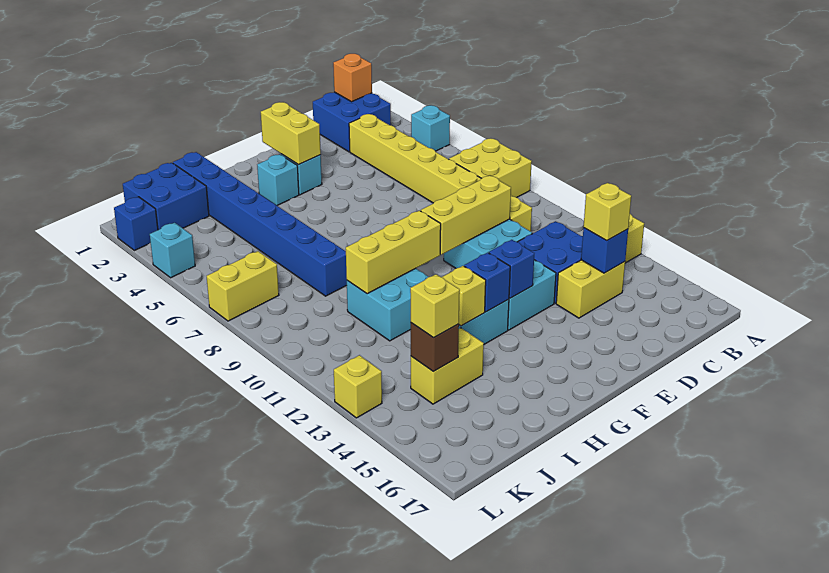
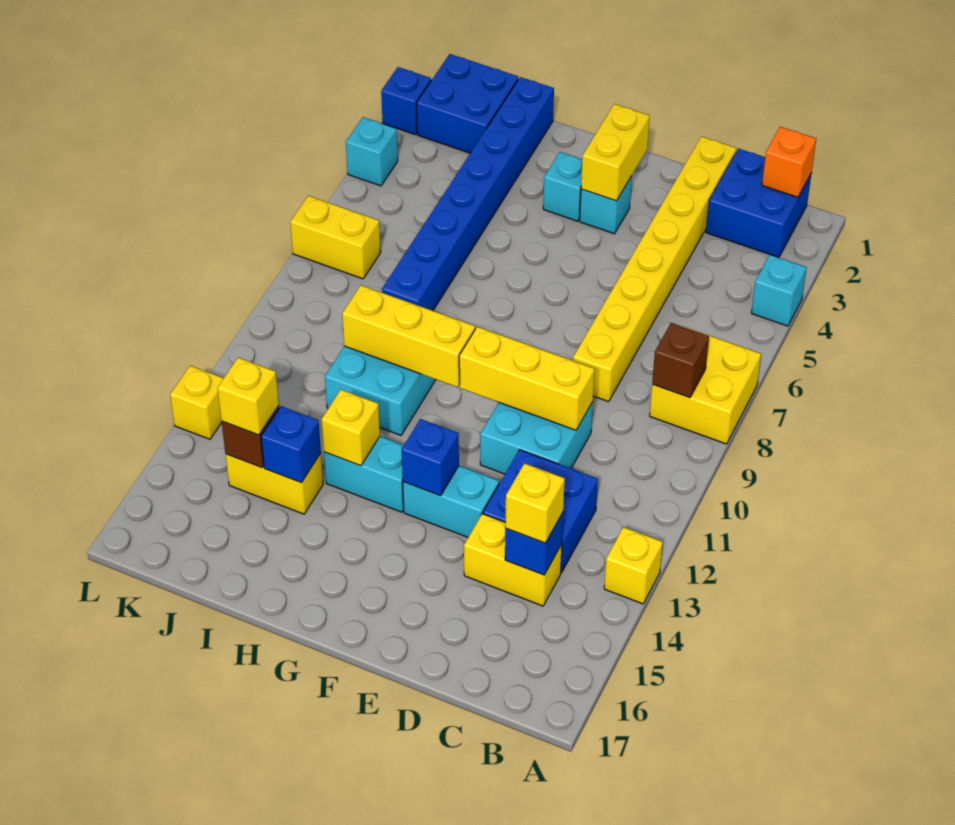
none -> brown 1x1 brick [652,323,709,398]
yellow 1x8 brick [349,114,532,231] -> yellow 1x8 brick moved to [573,136,737,402]
blue 1x1 brick [464,253,510,312] -> blue 1x1 brick moved to [261,406,321,483]

